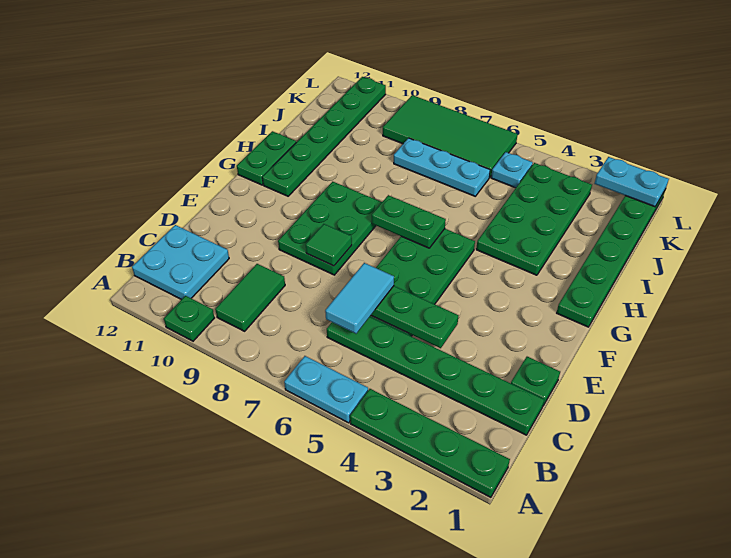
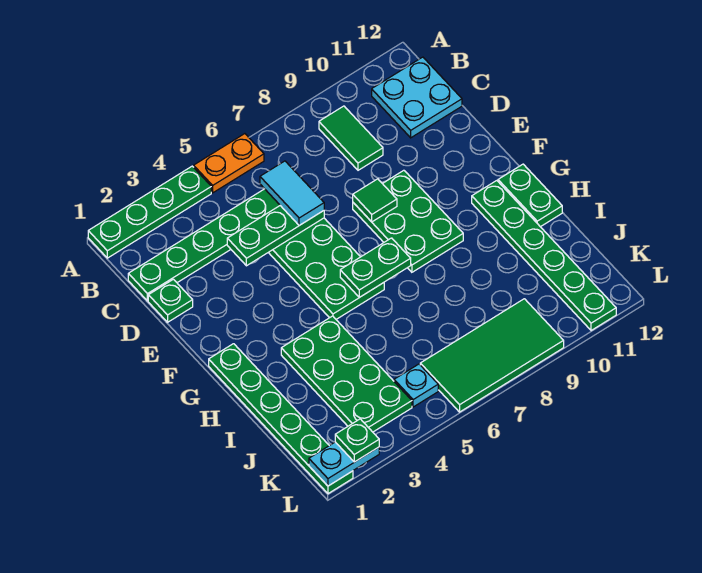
cyan 1x2 plate [284,356,368,423] -> orange 1x2 plate [194,134,264,193]
green 1x1 plate [164,296,215,341] -> green 1x1 plate moved to [335,419,379,462]
cyan 1x3 plate [394,138,490,196] -> none

